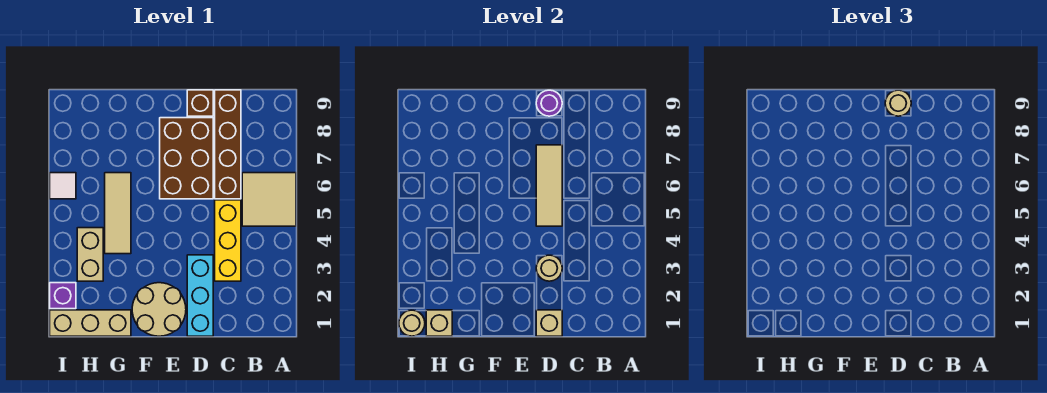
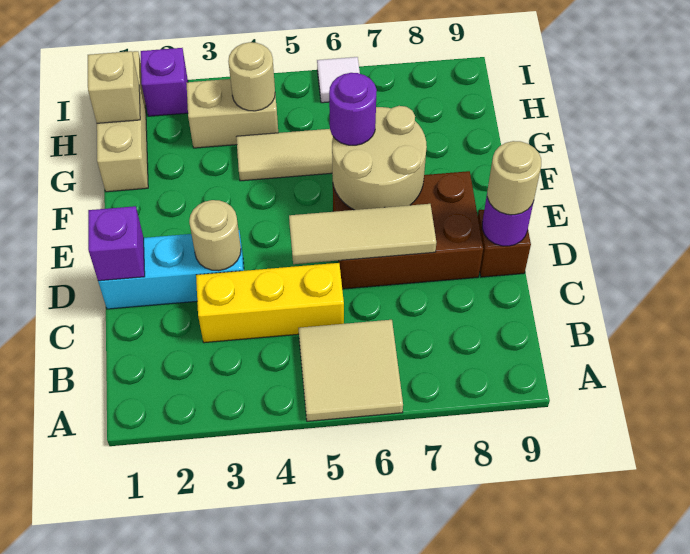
brown 1x4 brick [215,90,241,199] -> none
tan 1x1 brick [536,310,562,336] -> purple 1x1 brick [88,206,145,281]
tan 2x2 round brick [132,283,186,336] -> tan 2x2 round brick moved to [332,106,427,210]
none -> purple 1x1 round brick [329,73,377,145]
tan 1x1 round brick [399,310,425,336] -> tan 1x1 round brick moved to [228,42,275,111]

